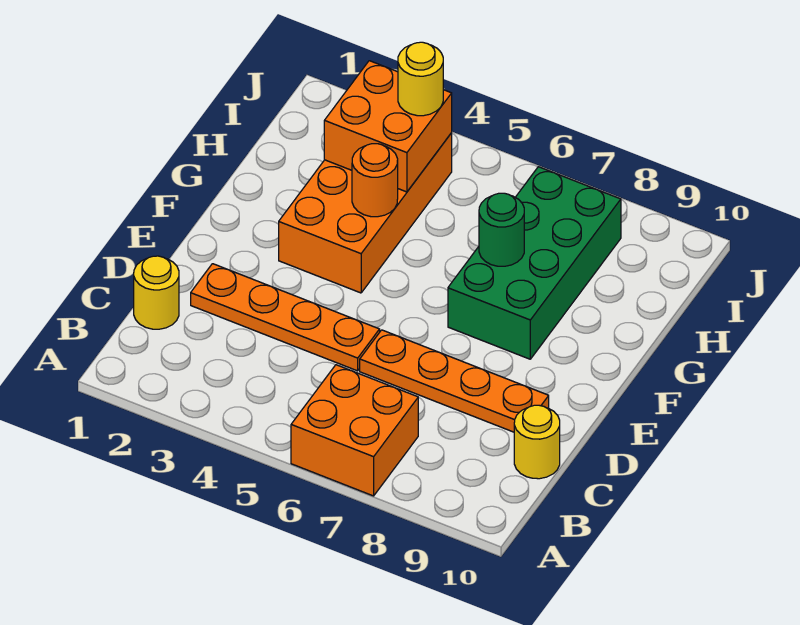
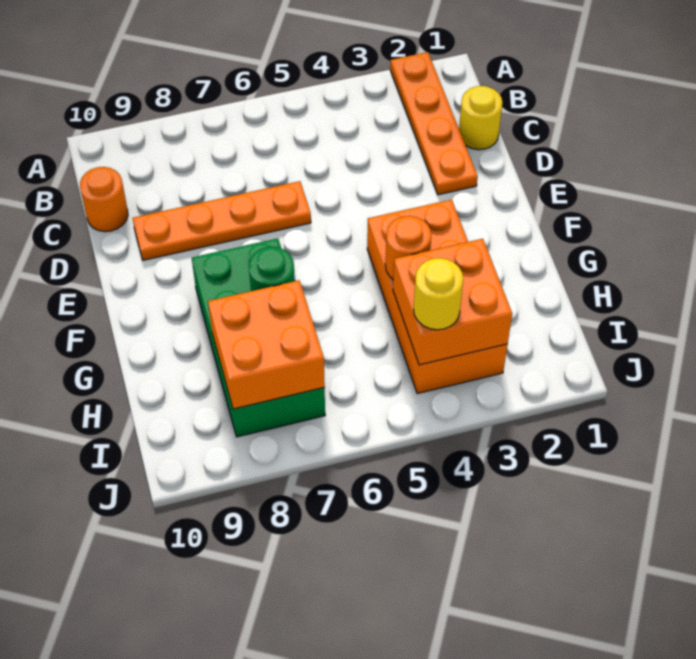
orange 2x2 brick [291,365,418,496] -> orange 2x2 brick moved to [208,280,325,409]
yellow 1x1 round brick [514,405,560,479] -> orange 1x1 round brick [80,167,128,232]
orange 1x4 plate [191,264,380,371] -> orange 1x4 plate turned to [390,52,478,195]

